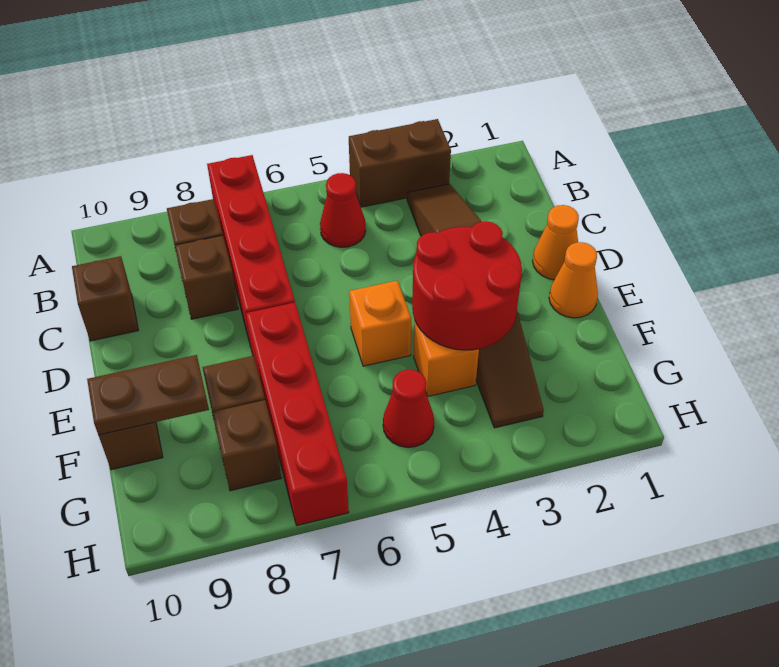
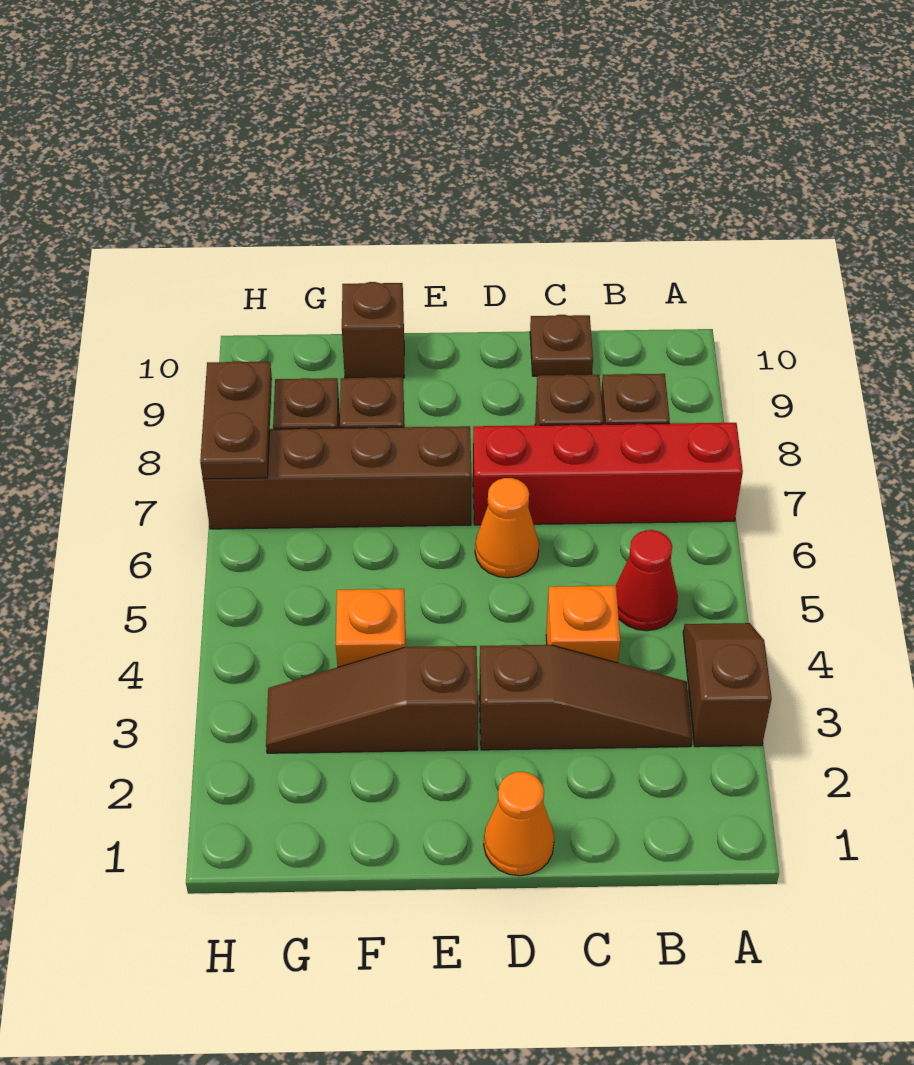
brown 1x2 brick [349,119,451,207] -> brown 1x2 slope [683,623,772,747]
brown 1x1 brick [72,256,138,341] -> brown 1x1 plate [530,315,593,376]
orange 1x1 cone [549,242,598,318] -> orange 1x1 cone moved to [475,478,539,578]
red 2x2 round brick [412,221,522,350] -> none
orange 1x1 brick [349,280,411,366] -> orange 1x1 brick moved to [546,586,620,663]
red 1x4 brick [246,303,349,525] -> brown 1x4 brick [203,426,472,529]
brown 1x2 plate [87,355,209,435] -> brown 1x2 plate moved to [200,361,272,479]
red 1x1 cone [383,370,434,447] -> none

